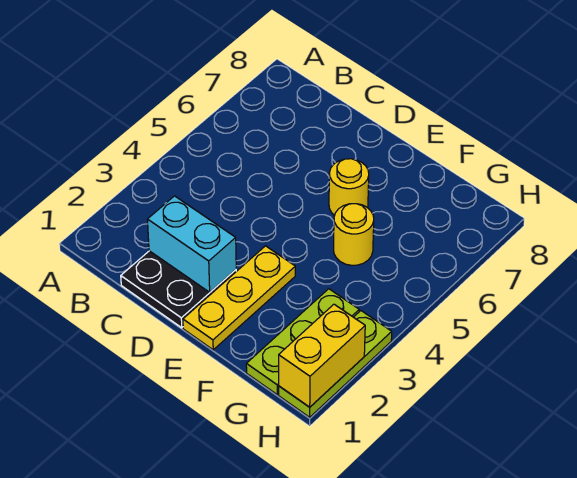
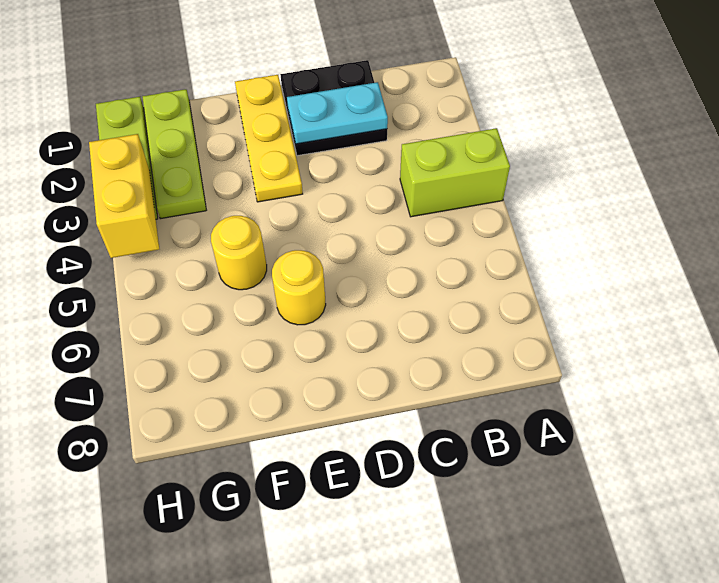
none -> lime 1x2 brick [400,128,510,217]
cyan 1x2 brick [147,196,236,292] -> cyan 1x2 plate [287,82,388,144]
yellow 1x2 brick [279,304,365,407] -> yellow 1x2 brick moved to [89,134,159,258]

